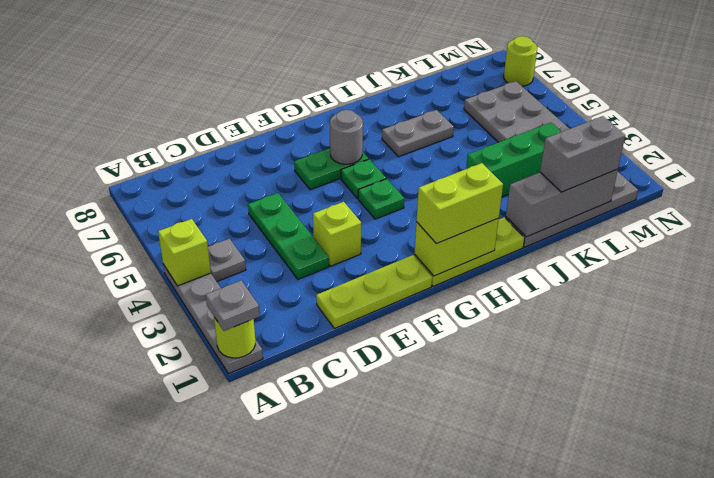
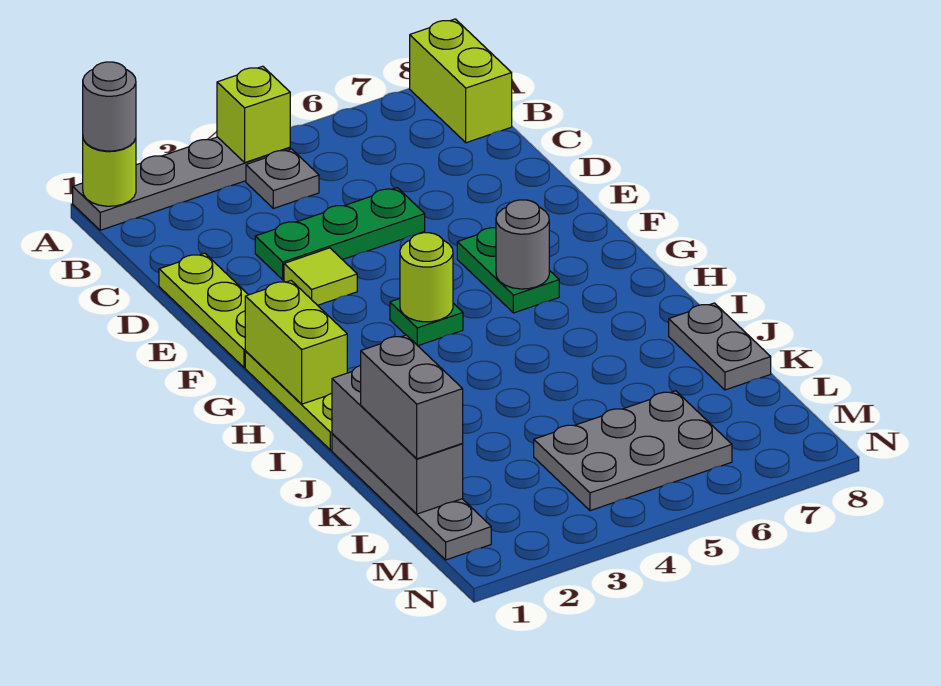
grey 1x1 plate [206,281,260,331] -> grey 1x1 round brick [83,62,136,151]
lime 1x1 brick [313,202,361,266] -> lime 1x1 tile [284,248,357,305]
lime 1x2 brick [416,163,503,244] -> lime 1x2 brick moved to [410,19,512,143]
green 1x1 plate [341,159,386,198] -> none
grey 1x2 plate [382,110,454,157] -> grey 1x2 plate moved to [669,303,771,390]
green 1x3 brick [466,123,561,197] -> none
lime 1x1 round brick [504,36,537,86] -> lime 1x1 round brick moved to [400,233,453,322]

